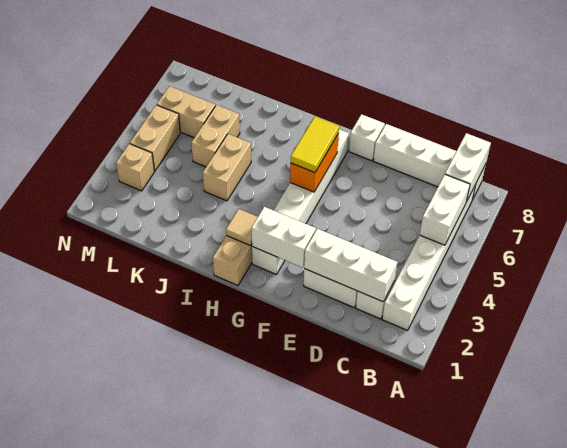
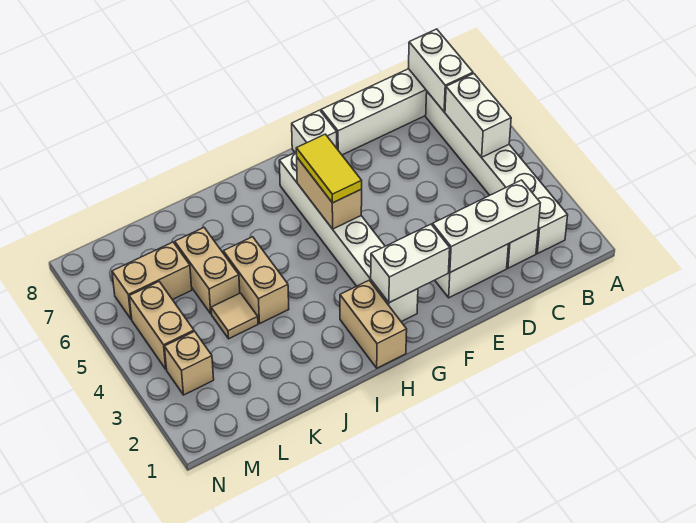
orange 1x2 brick [290,133,339,192] -> tan 1x2 brick [297,158,362,229]
tan 1x1 tile [226,209,258,246] -> tan 1x1 tile moved to [211,293,258,339]

